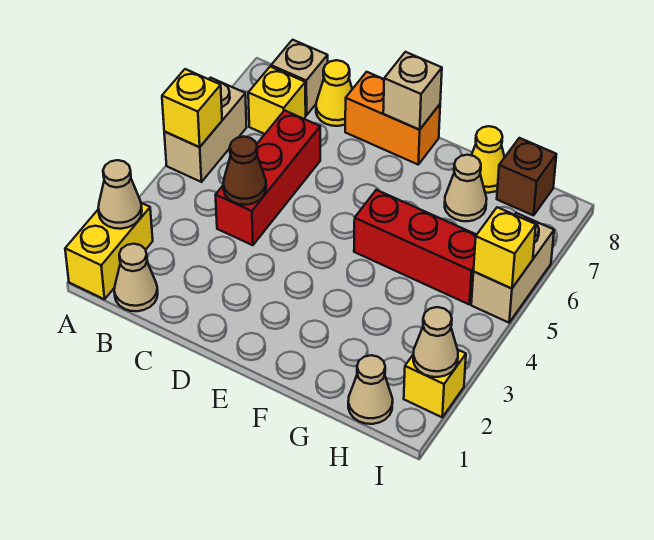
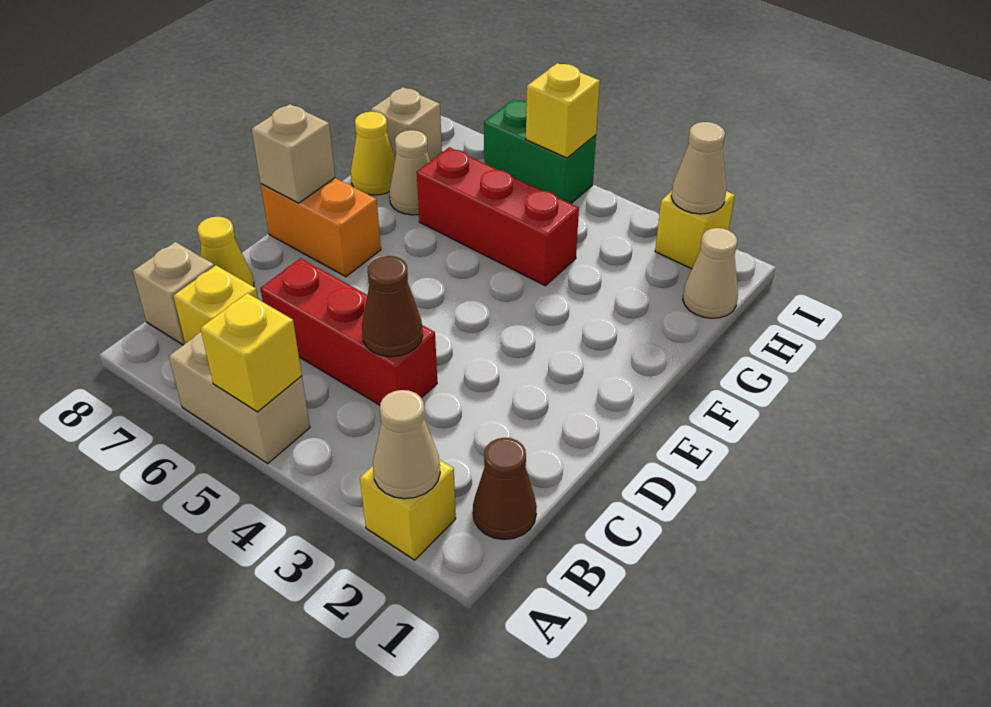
yellow 1x2 brick [65,203,153,299] -> yellow 1x1 brick [360,459,456,560]
tan 1x1 cone [114,244,158,311] -> brown 1x1 cone [473,438,537,539]
orange 1x2 brick [345,72,440,164] -> orange 1x2 brick turned to [261,178,381,277]
red 1x3 brick [354,190,476,304] -> red 1x3 brick turned to [417,147,579,286]
brown 1x1 brick [497,138,556,216] -> tan 1x1 brick [371,87,442,161]
tan 1x2 brick [471,213,554,323] -> green 1x2 brick [484,100,596,203]

